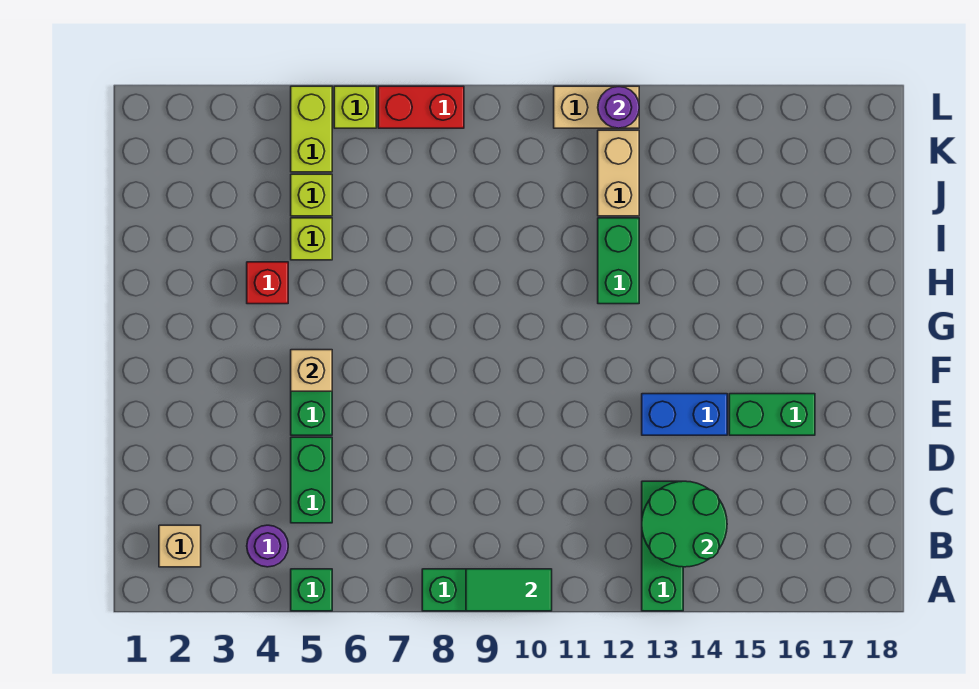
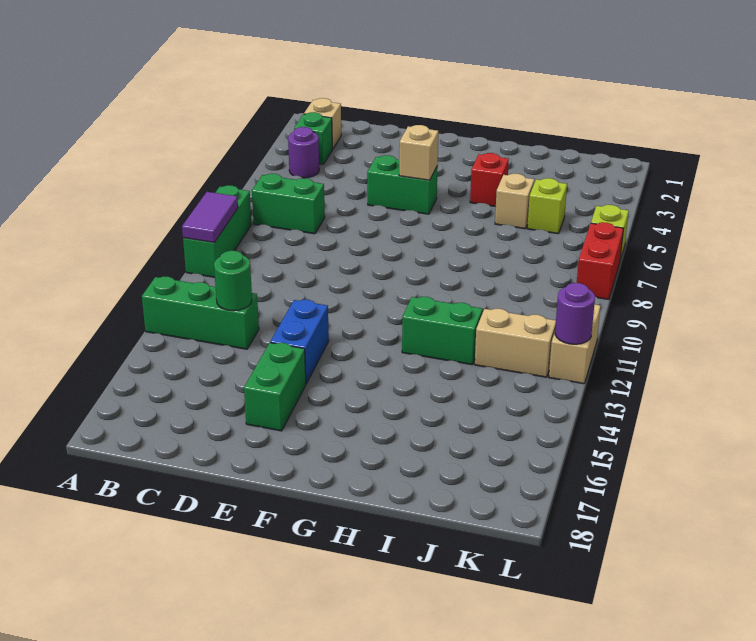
green 1x1 brick [291,569,332,611] -> green 1x1 brick moved to [294,112,332,164]
green 1x2 tile [466,569,552,611] -> purple 1x2 tile [182,192,238,243]
green 2x2 round brick [642,481,727,567] -> green 1x1 round brick [214,251,252,311]
green 1x2 brick [291,437,332,523] -> green 1x2 brick moved to [252,174,325,234]
lime 1x1 brick [291,218,332,260] -> tan 1x1 brick [495,174,534,229]
lime 1x2 brick [291,86,332,172] -> none

